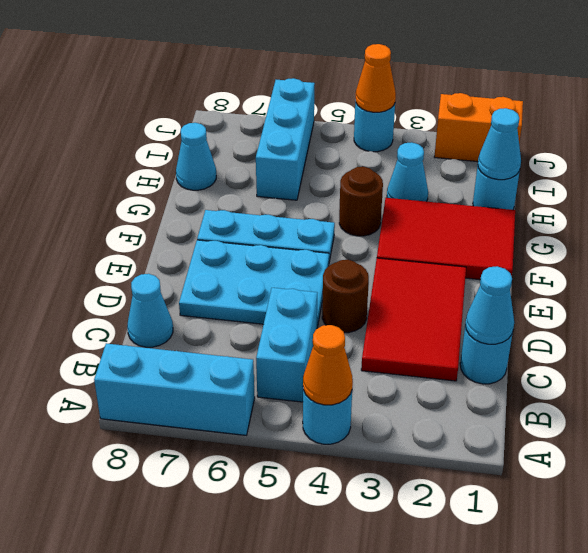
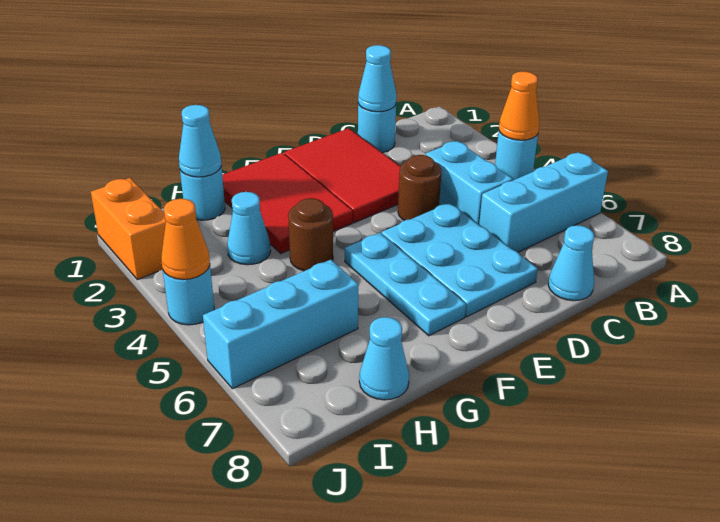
cyan 1x3 brick [94,343,255,435] -> cyan 1x3 brick turned to [479,152,608,252]
cyan 1x2 brick [256,288,317,402] -> cyan 1x2 brick turned to [426,141,513,224]
red 2x3 tile [361,258,466,381] -> red 2x3 tile turned to [284,128,400,223]

